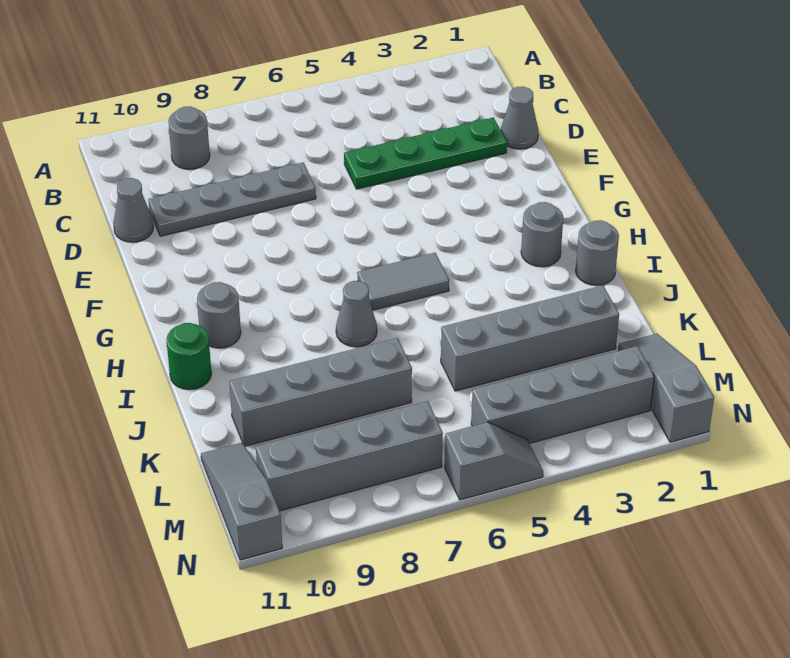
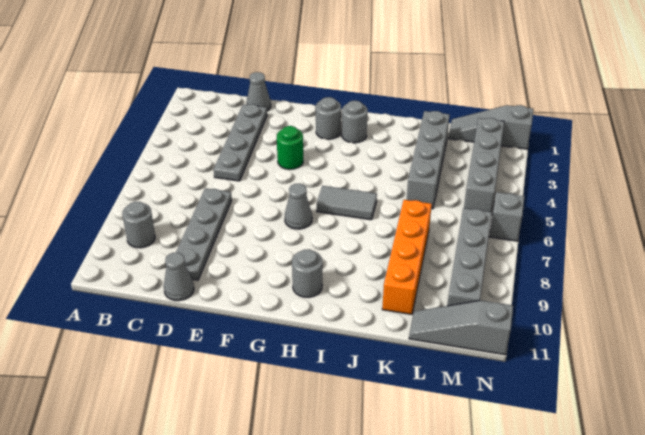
green 1x4 plate [344,118,507,189] -> grey 1x4 plate [214,104,267,181]
grey 1x2 tile [357,253,449,310] -> grey 1x2 tile turned to [317,186,377,220]
grey 1x1 round brick [576,220,619,285] -> grey 1x1 round brick moved to [316,97,341,139]
grey 1x1 cone [336,281,377,347] -> grey 1x1 cone moved to [285,184,312,229]
green 1x1 round brick [166,323,212,390] -> green 1x1 round brick moved to [277,126,303,169]
grey 1x4 brick [229,338,412,446] -> orange 1x4 brick [382,200,432,315]

